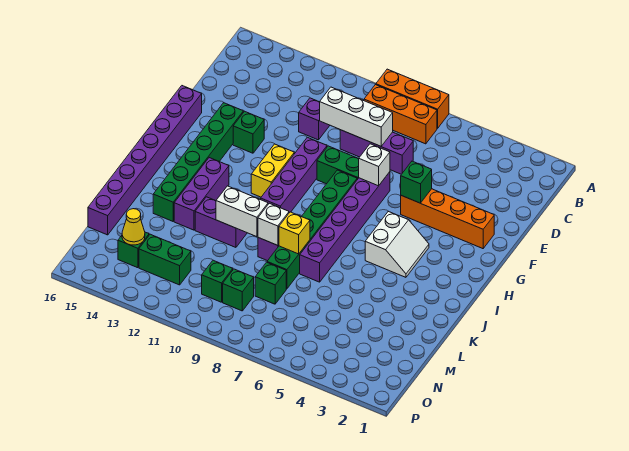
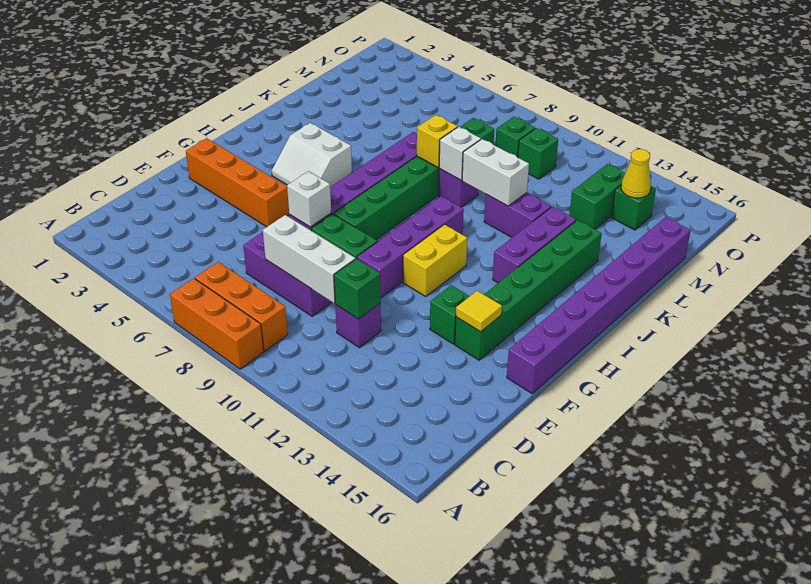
green 1x1 brick [401,161,432,203] -> green 1x1 brick moved to [334,259,381,319]
none -> yellow 1x1 tile [456,291,502,332]
white 2x2 slope [365,211,429,277] -> white 2x2 slope turned to [272,123,352,187]
green 1x2 brick [139,234,191,285] -> green 1x2 brick turned to [569,164,625,229]

